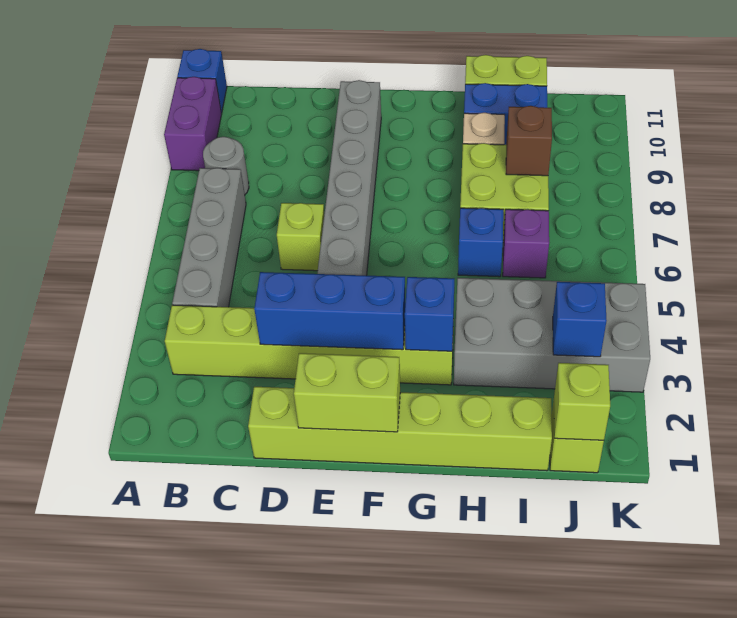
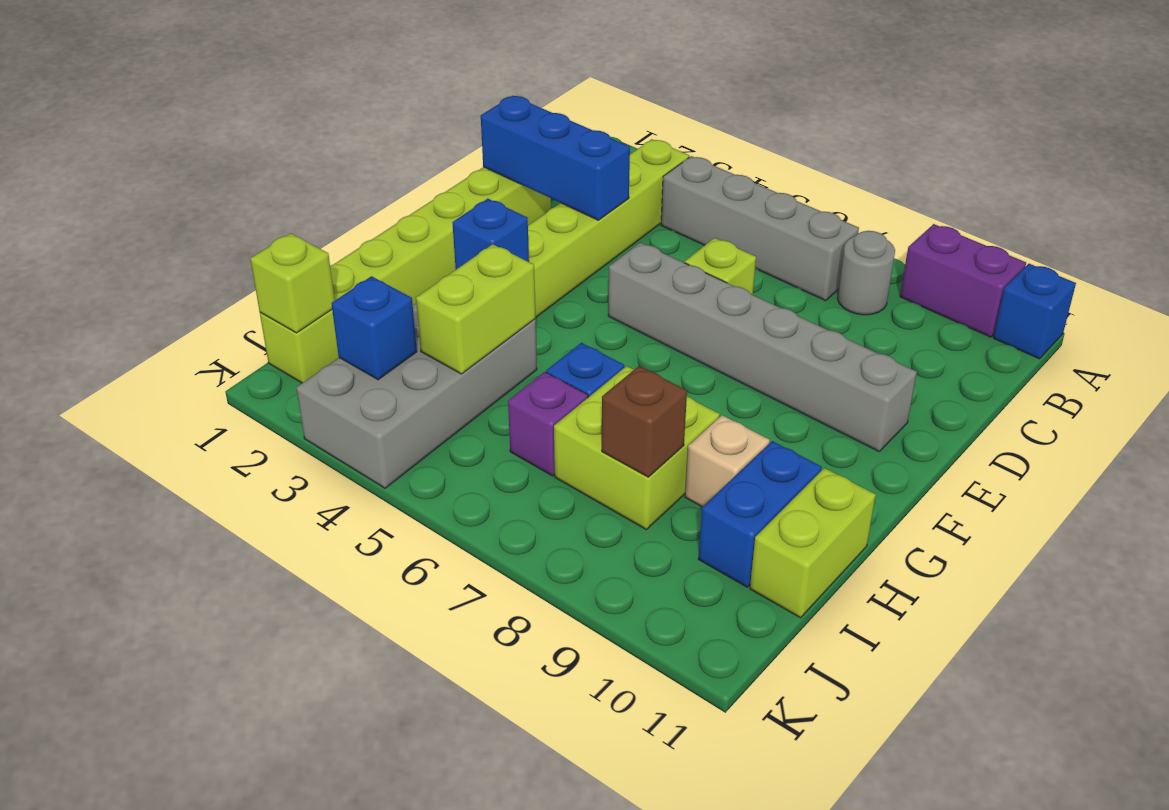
blue 1x3 brick [254,272,406,350] -> blue 1x3 brick turned to [481,96,630,220]
lime 1x2 brick [294,353,400,432] -> lime 1x2 brick moved to [416,244,535,374]

